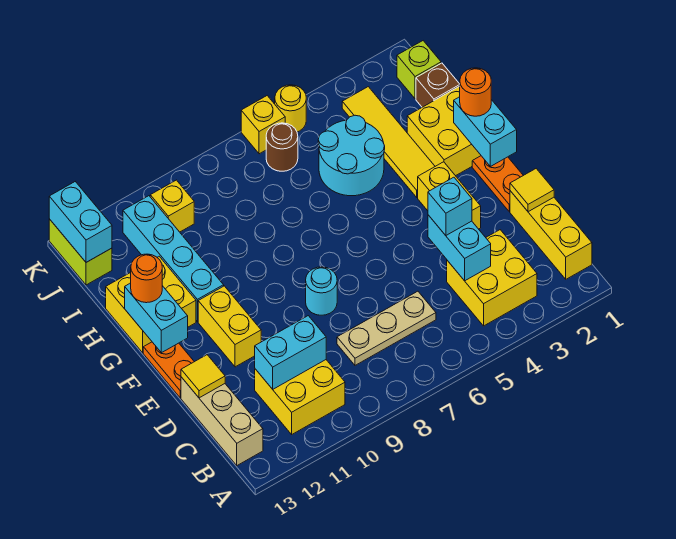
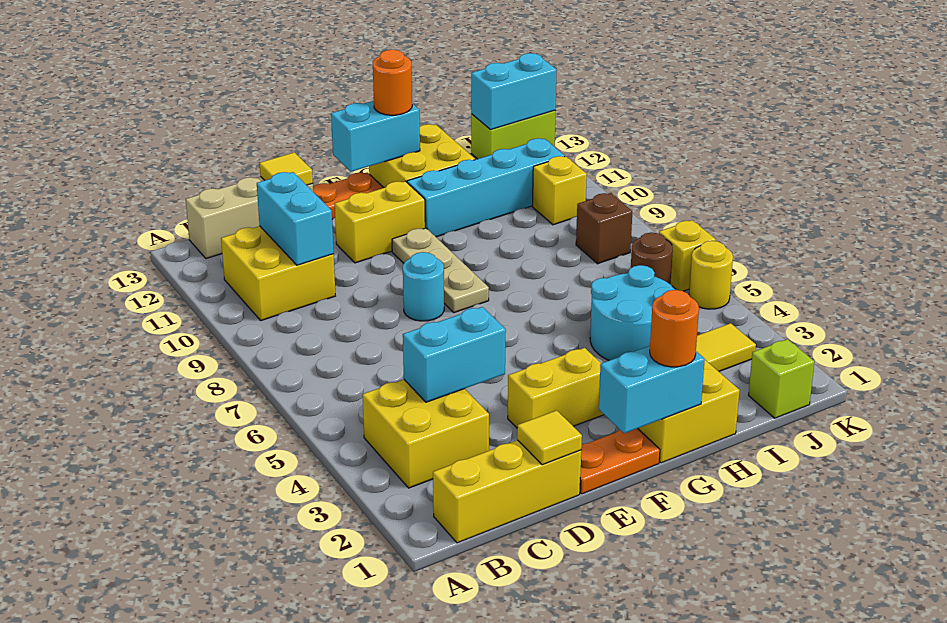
tan 1x3 plate [337,291,436,365] -> tan 1x3 plate moved to [392,228,489,313]
cyan 1x1 brick [428,177,472,235] -> none
brown 1x1 brick [416,63,460,107] -> brown 1x1 brick moved to [576,193,632,264]

